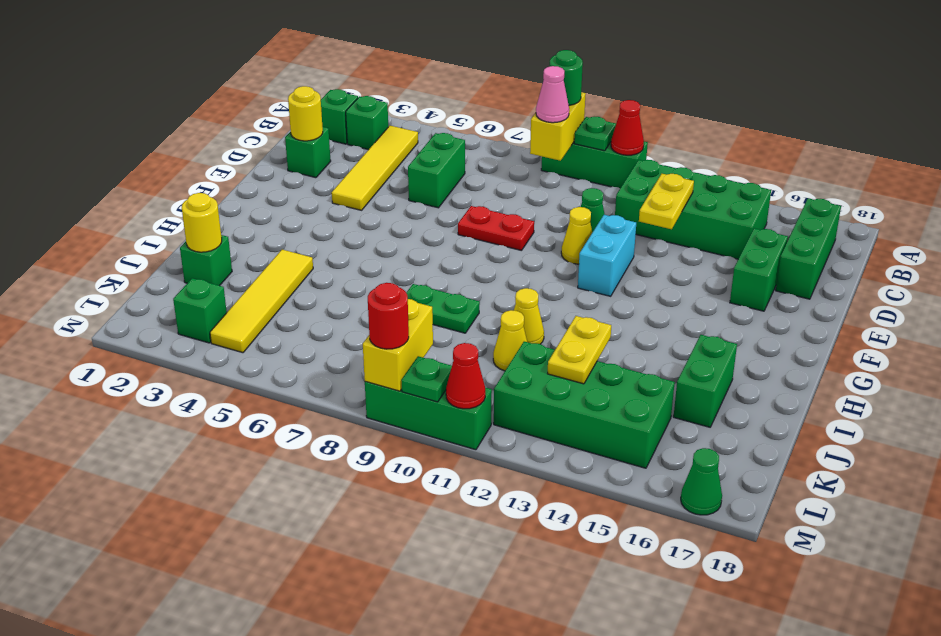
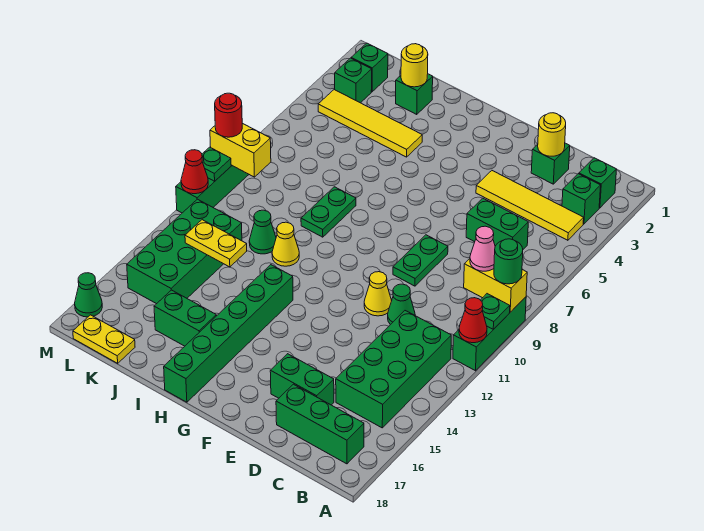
yellow 1x2 plate [639,174,694,229] -> yellow 1x2 plate moved to [73,315,135,363]
red 1x2 plate [458,206,534,251] -> green 1x2 plate [393,235,448,286]
cyan 1x2 brick [578,215,636,296] -> none
none -> green 1x6 brick [164,265,293,402]
yellow 1x1 cone [493,310,527,371] -> green 1x1 cone [249,210,276,254]
none -> green 1x1 brick [351,43,388,92]

